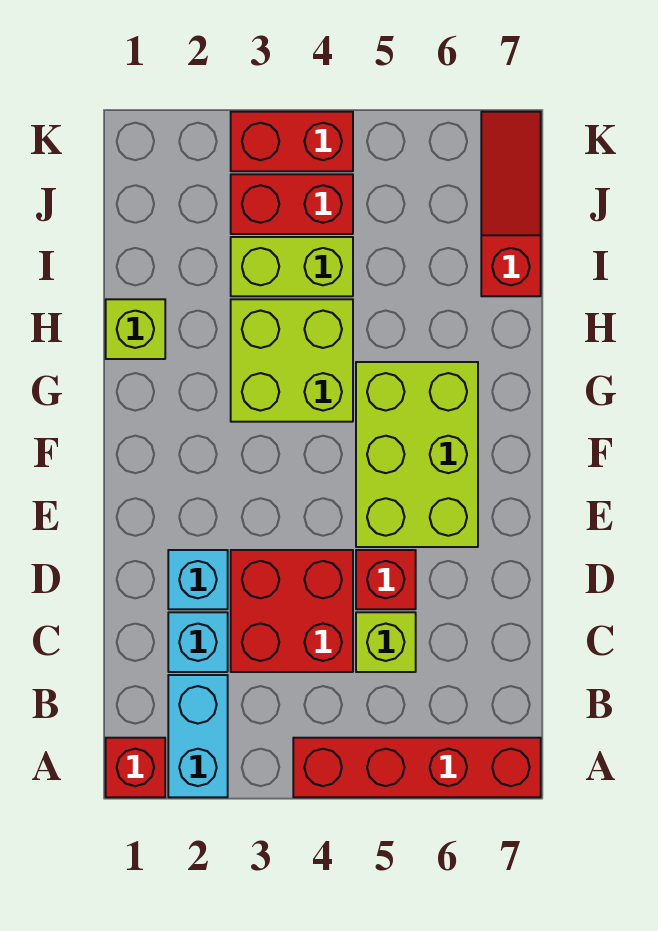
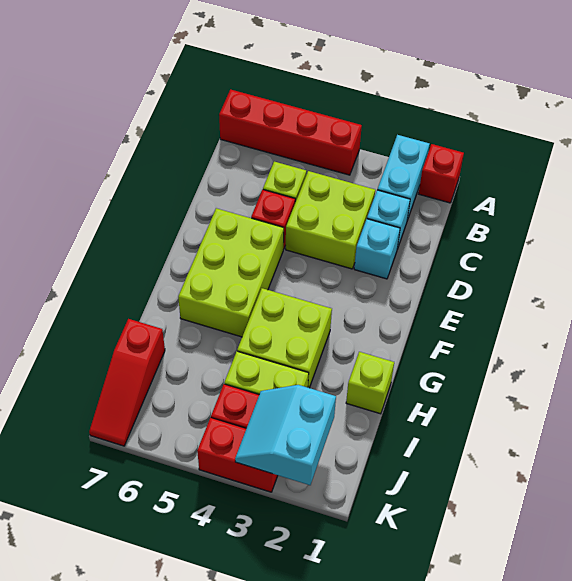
red 2x2 brick [231,550,353,672] -> lime 2x2 brick [286,171,375,269]
none -> cyan 2x2 slope [235,385,336,485]

